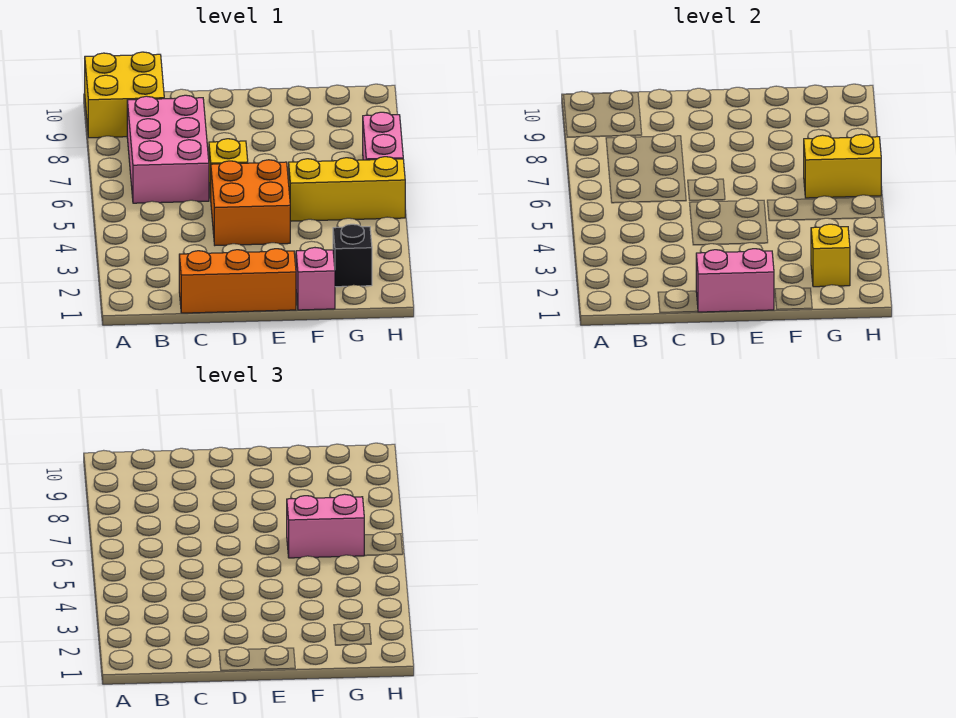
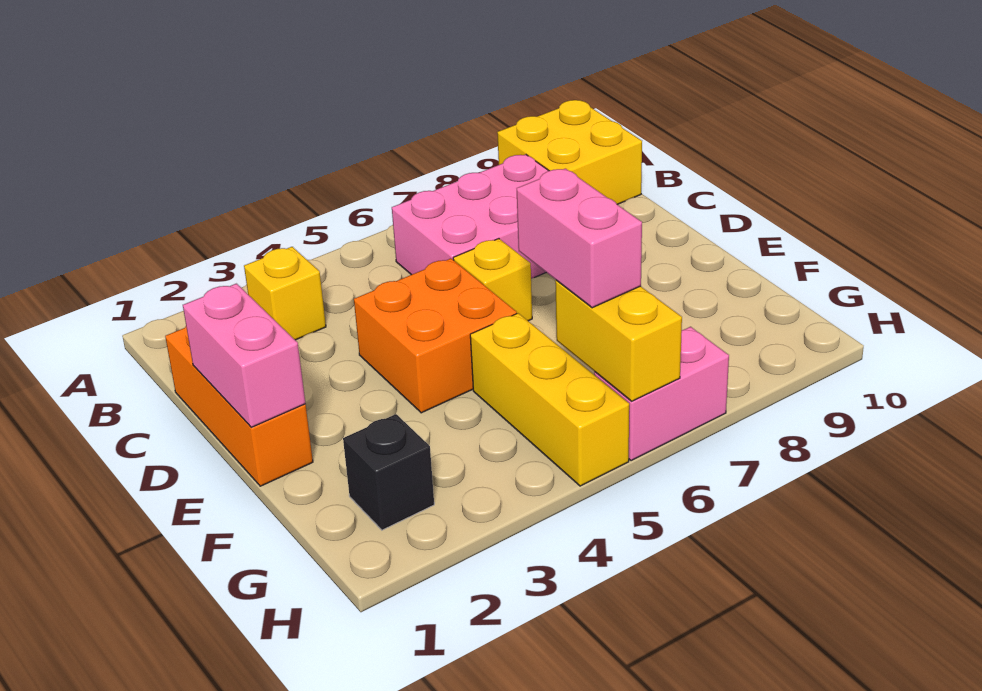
pink 1x1 brick [296,248,335,310] -> none
yellow 1x1 brick [811,224,850,287] -> yellow 1x1 brick moved to [244,247,326,340]

